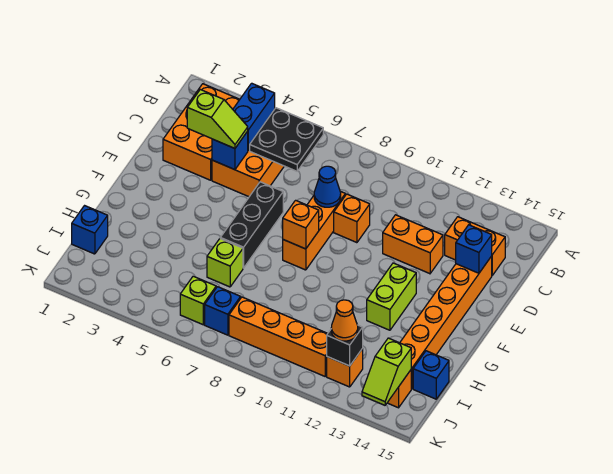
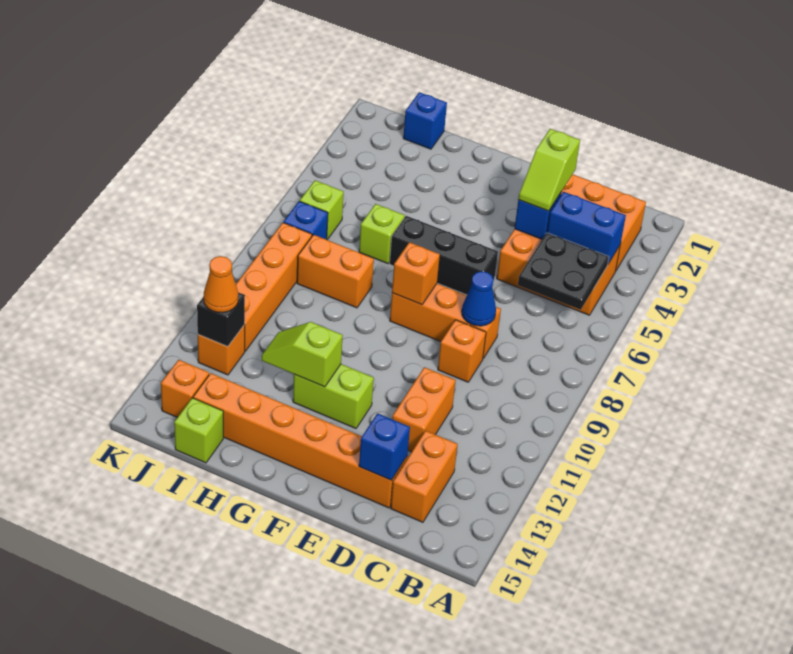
none -> orange 1x2 brick [297,235,374,308]
blue 1x1 brick [413,351,449,399] -> lime 1x1 brick [174,398,223,463]
lime 1x2 slope [362,338,411,405] -> lime 1x2 slope moved to [262,322,343,387]

